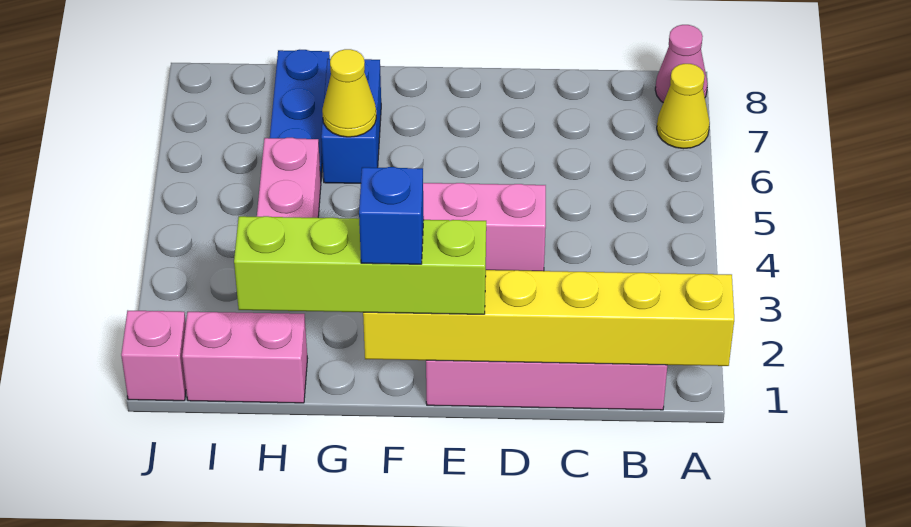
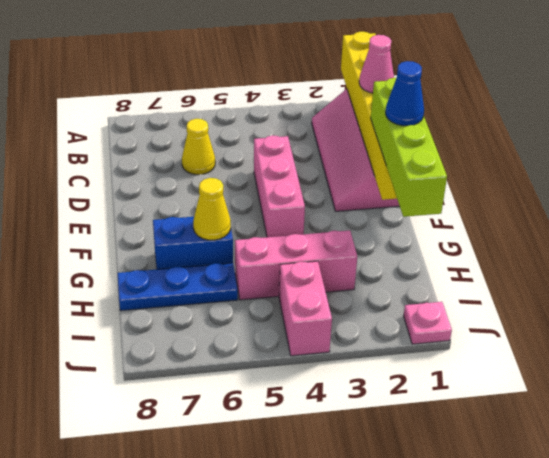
yellow 1x1 cone [657,64,710,149] -> yellow 1x1 cone moved to [182,119,215,175]
pink 1x1 cone [655,25,708,103] -> pink 1x1 cone moved to [359,35,394,93]
blue 1x1 brick [359,167,424,264] -> blue 1x1 cone [386,61,424,126]
pink 1x2 brick [182,312,307,403] -> pink 1x2 brick moved to [279,261,332,356]
pink 1x1 brick [121,311,186,401] -> pink 1x1 plate [404,302,452,344]

